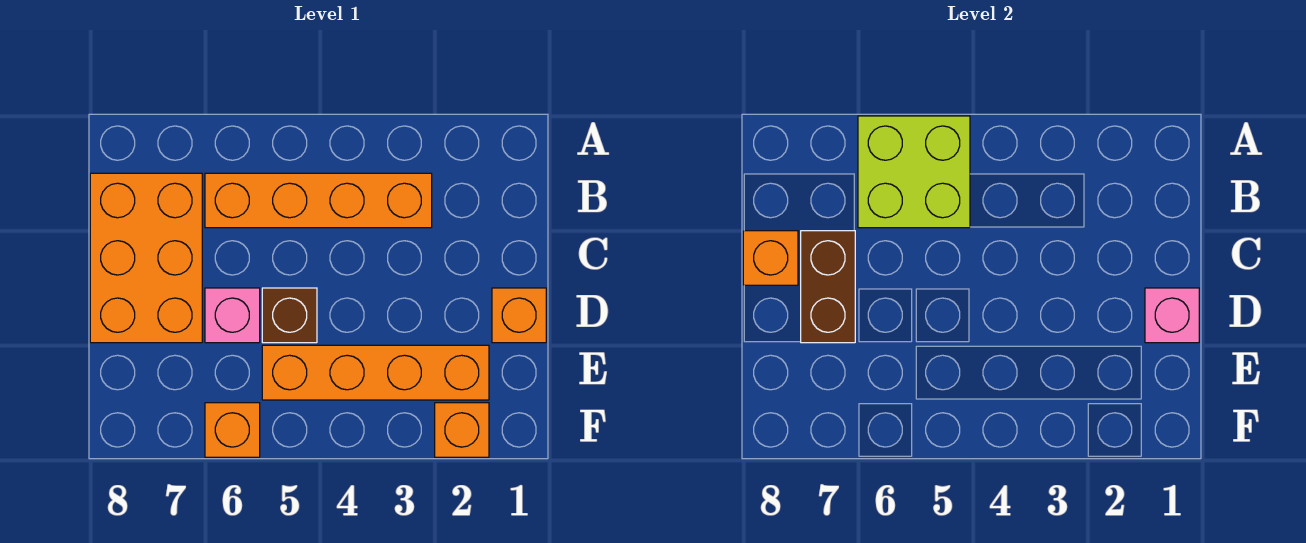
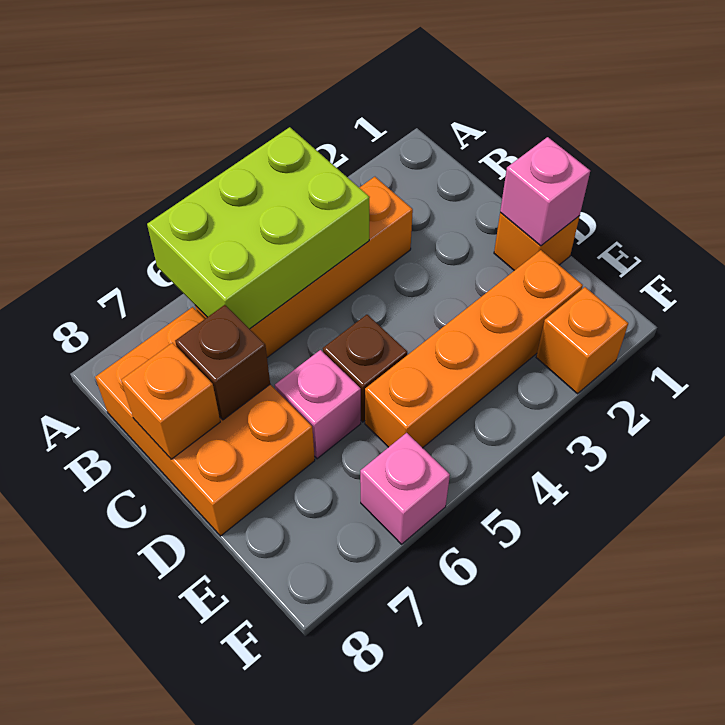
lime 2x2 brick [858,116,970,228] -> lime 2x3 brick [147,127,370,329]
brown 1x2 brick [801,231,855,343] -> brown 1x1 brick [175,305,270,420]
orange 1x1 brick [205,403,260,457] -> pink 1x1 brick [360,433,450,544]

